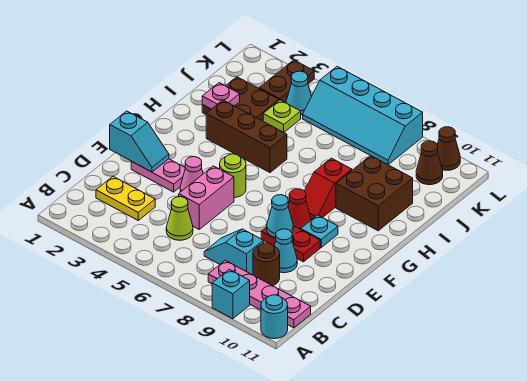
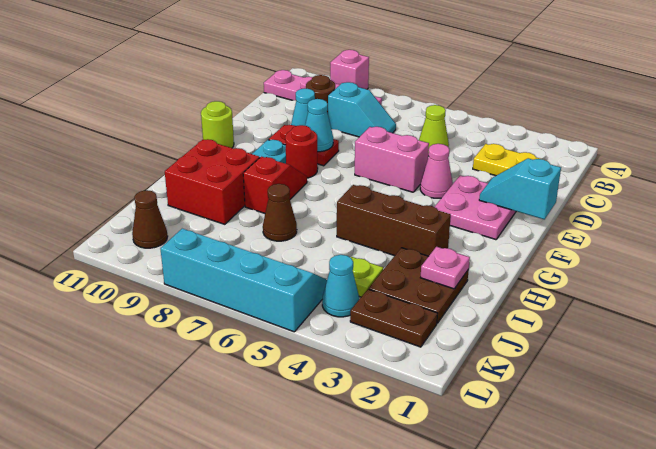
cyan 1x1 brick [212,270,250,319] -> pink 1x1 brick [330,50,369,89]
cyan 1x1 round brick [261,295,288,339] -> none
pink 1x2 brick [179,166,234,229] -> pink 1x2 brick turned to [355,127,429,192]
pink 1x2 plate [131,159,185,192] -> pink 2x2 plate [435,175,516,240]
lime 1x1 round brick [220,154,246,198] -> lime 1x1 round brick moved to [201,101,234,148]
red 1x1 cone [288,189,311,229] -> red 1x1 round brick [285,125,318,178]
brown 2x2 brick [336,156,413,231] -> red 2x2 brick [165,139,260,224]
brown 1x2 plate [259,60,314,102] -> brown 1x2 plate turned to [350,289,438,347]
brown 1x1 cone [437,127,460,170] -> brown 1x1 cone moved to [263,184,297,241]

